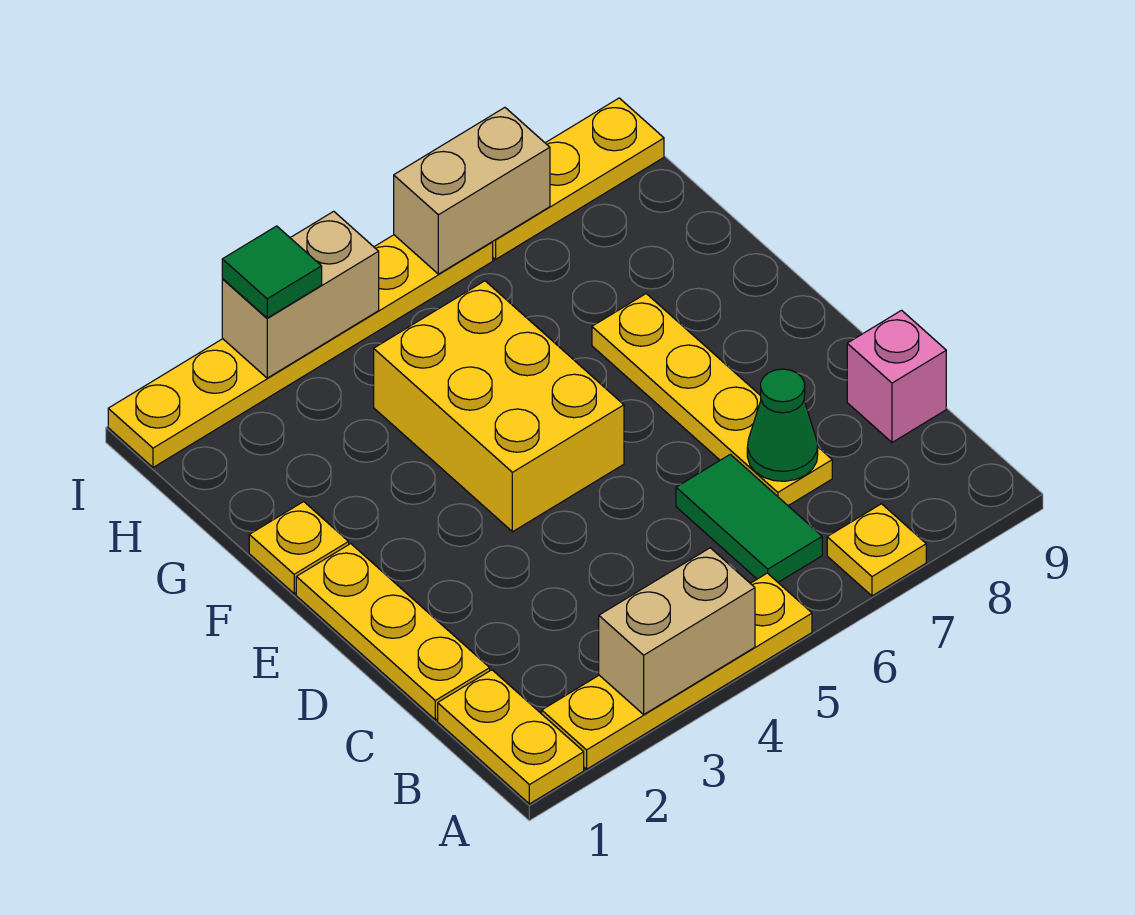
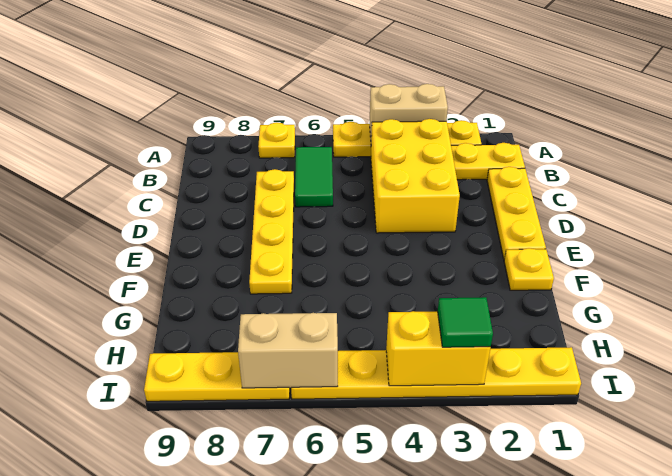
yellow 1x2 plate [438,670,584,804] -> yellow 1x2 plate turned to [451,143,525,180]
green 1x1 cone [747,369,818,481] -> none
pink 1x1 brick [847,310,946,442] -> none
yellow 2x3 brick [374,281,624,532] -> yellow 2x3 brick moved to [371,119,460,233]
tan 1x2 brick [222,211,379,378] -> yellow 1x2 brick [386,311,491,386]

